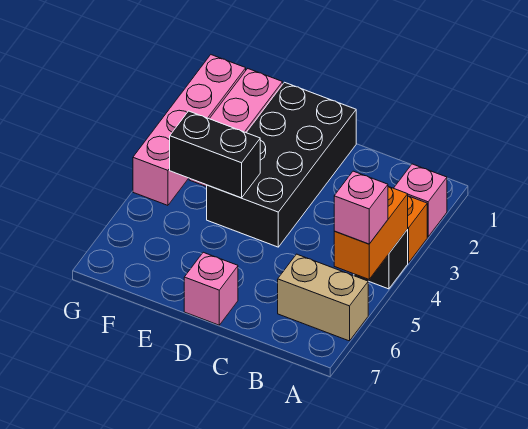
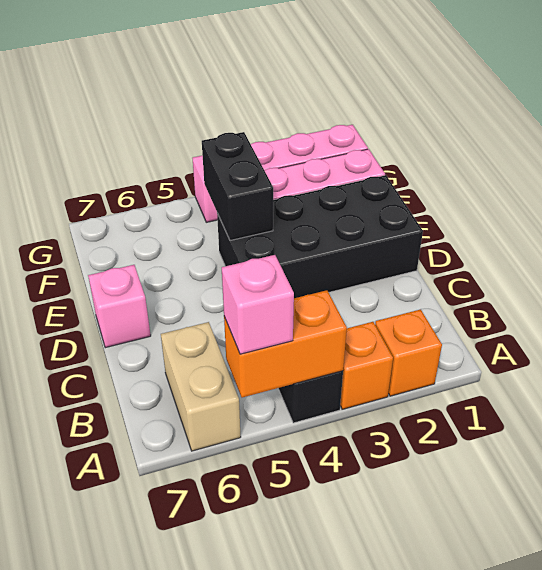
pink 1x1 brick [394,164,447,237] -> orange 1x1 brick [375,310,442,396]

